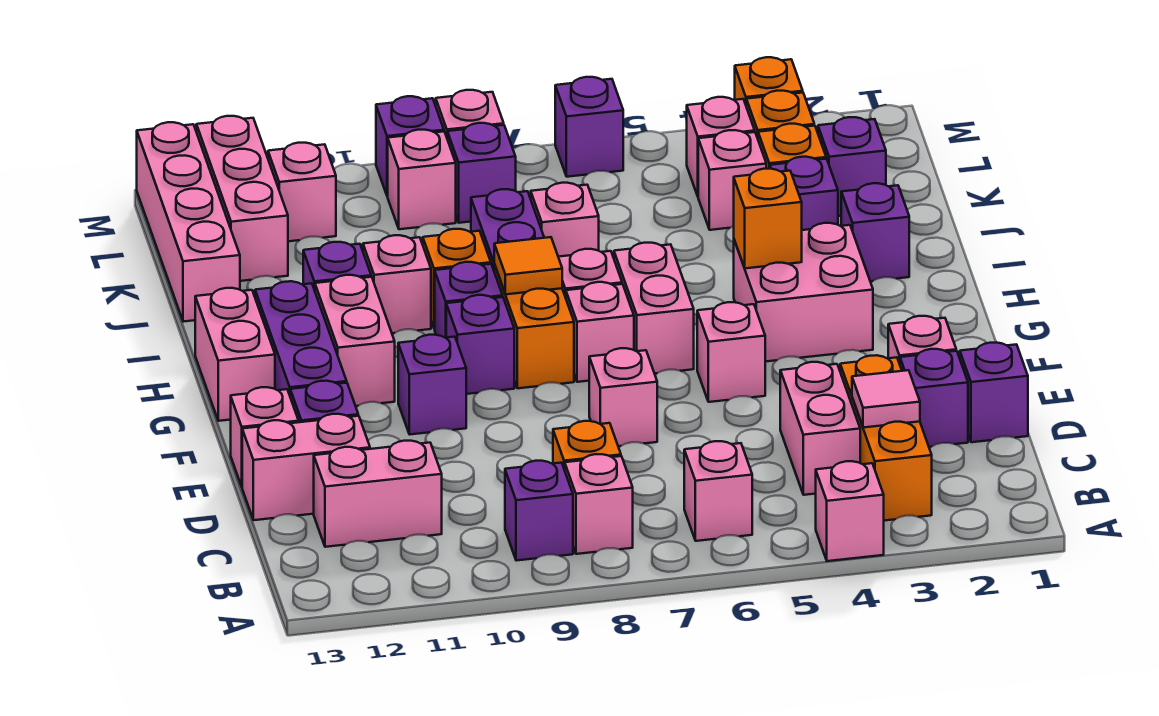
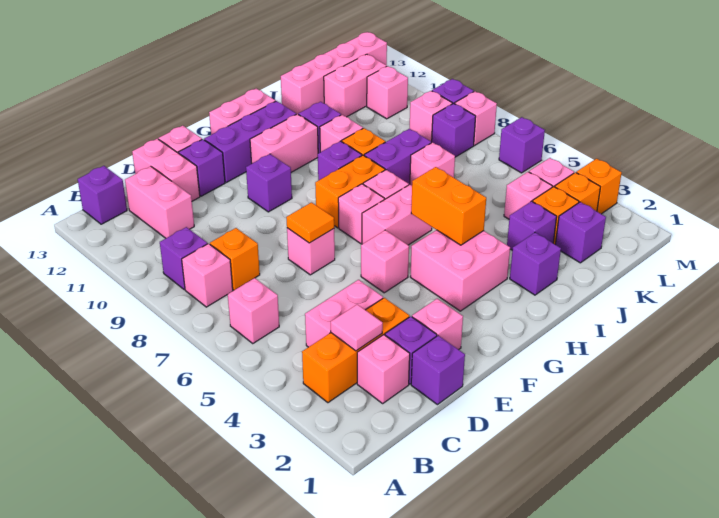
pink 1x1 brick [816,461,884,561] -> pink 1x1 brick moved to [357,335,410,403]
purple 1x1 brick [446,295,514,394] -> purple 1x1 brick moved to [78,166,127,224]
orange 1x1 brick [734,169,802,268] -> orange 1x2 brick [411,167,486,245]
orange 1x1 tile [494,237,562,294] -> orange 1x1 tile moved to [286,203,334,243]
pink 1x3 brick [196,116,288,281] -> pink 1x2 brick [324,54,387,117]

